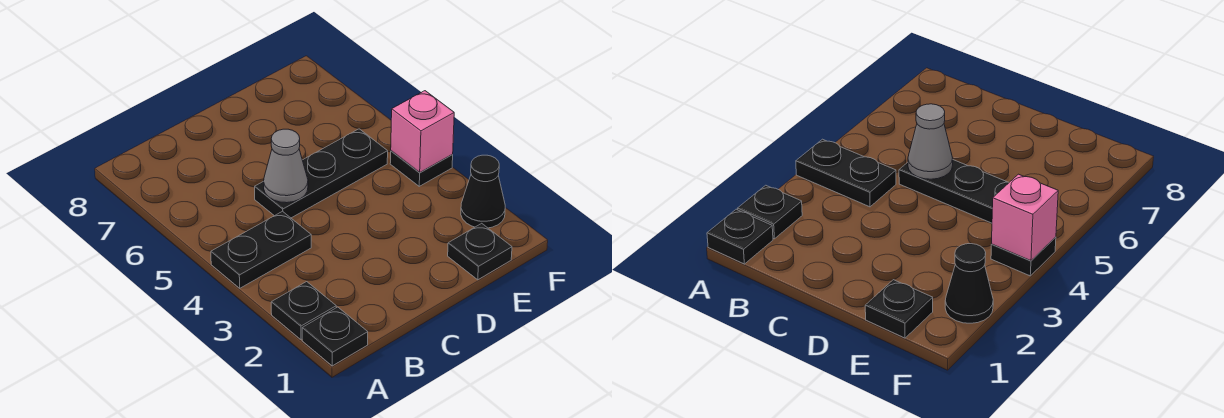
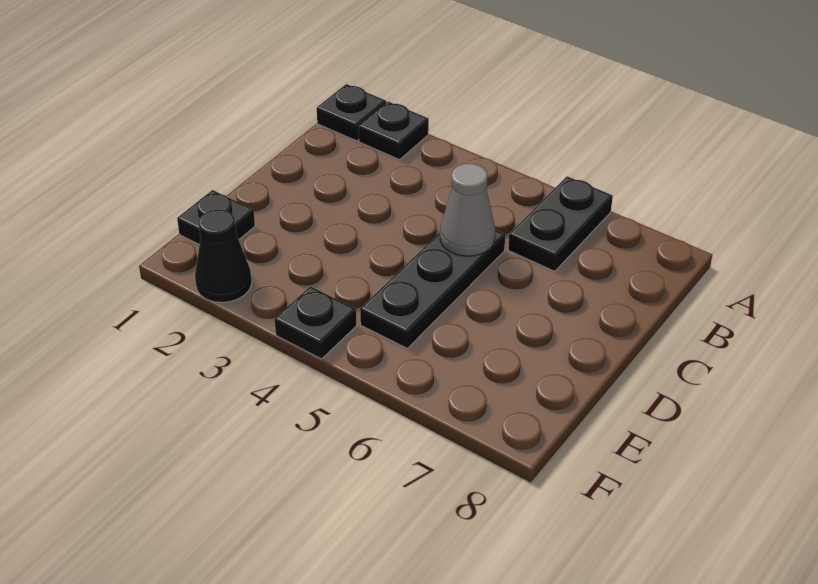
black 1x2 plate [211,211,311,288] -> black 1x2 plate moved to [508,176,613,271]
pink 1x1 brick [391,91,454,173] -> none

